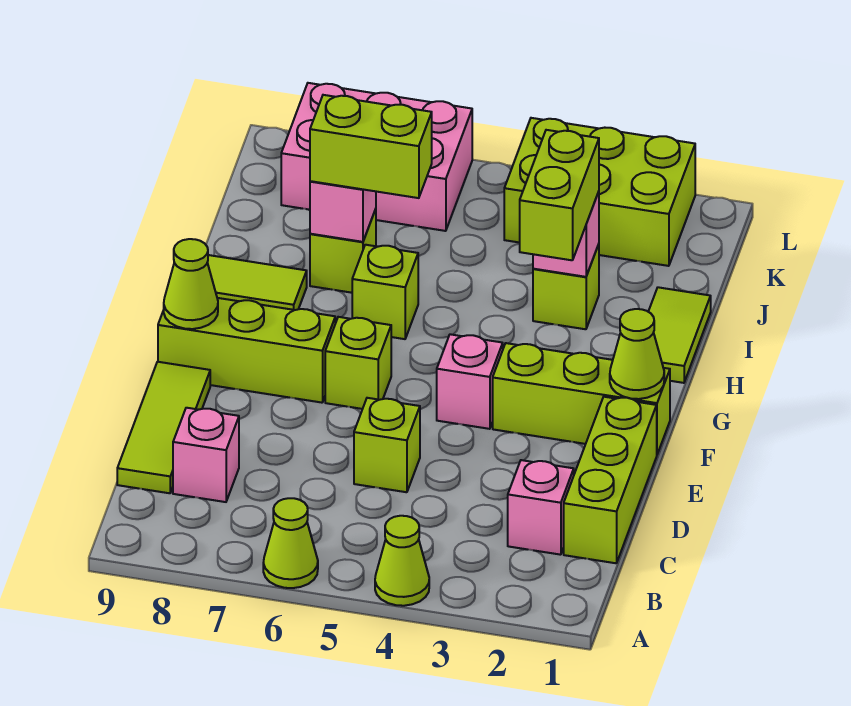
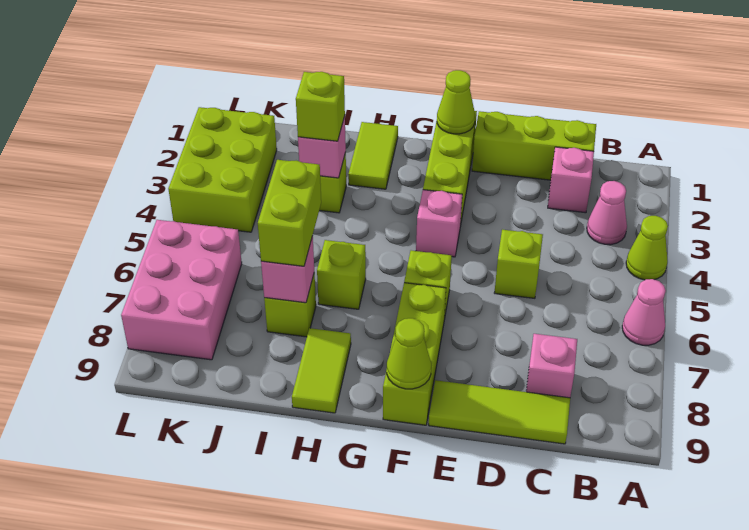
lime 1x1 cone [263,498,318,588] -> pink 1x1 cone [622,279,666,345]
none -> pink 1x1 cone [587,181,627,245]
lime 1x2 tile [648,287,711,383] -> lime 1x2 tile turned to [348,122,398,189]
lime 1x2 brick [520,130,599,260] -> lime 1x1 brick [296,72,345,141]

